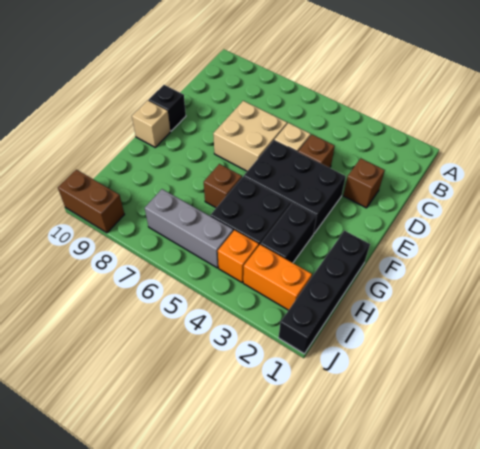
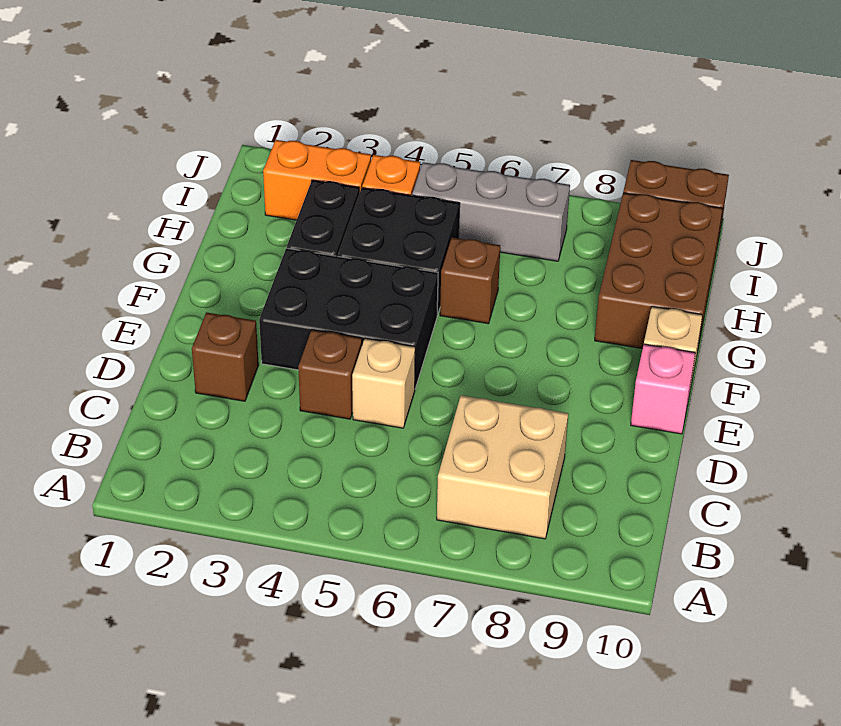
tan 2x2 brick [213,101,287,171] -> tan 2x2 brick moved to [437,395,568,539]
black 1x1 brick [149,85,186,131] -> pink 1x1 brick [631,344,695,434]
black 1x4 brick [279,231,370,354] -> none
none -> brown 2x3 brick [595,193,723,352]

